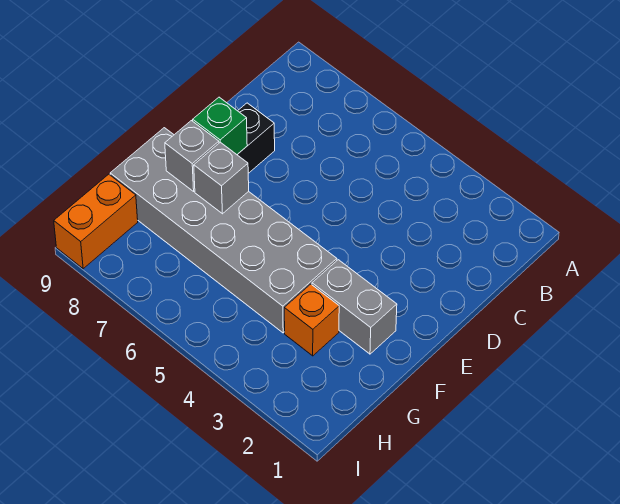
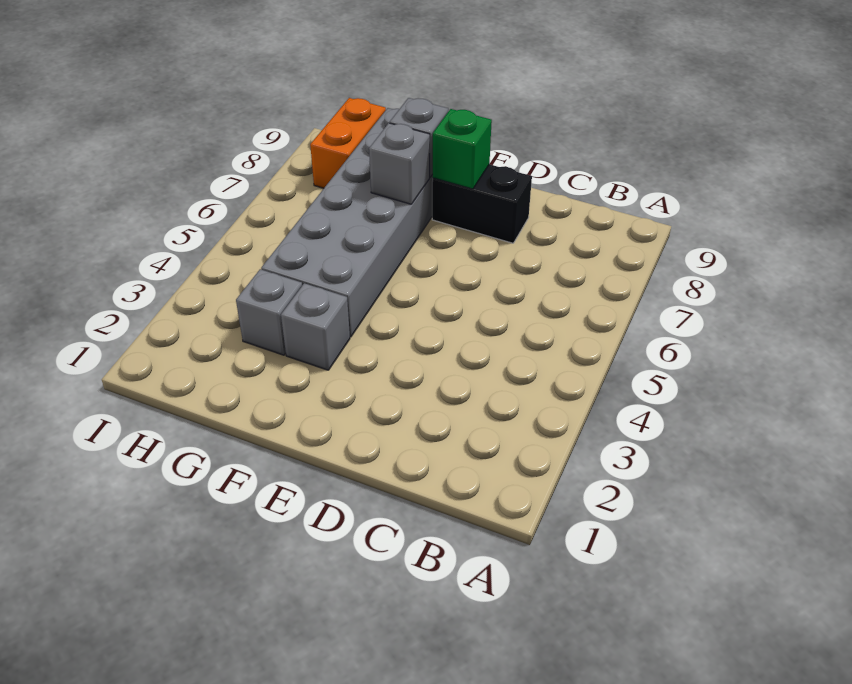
grey 1x2 brick [312,260,397,354] -> grey 1x1 brick [281,283,350,370]
orange 1x1 brick [284,284,339,356] -> grey 1x1 brick [236,269,302,355]
orange 1x2 brick [54,174,138,269] -> orange 1x2 brick turned to [310,98,386,188]

